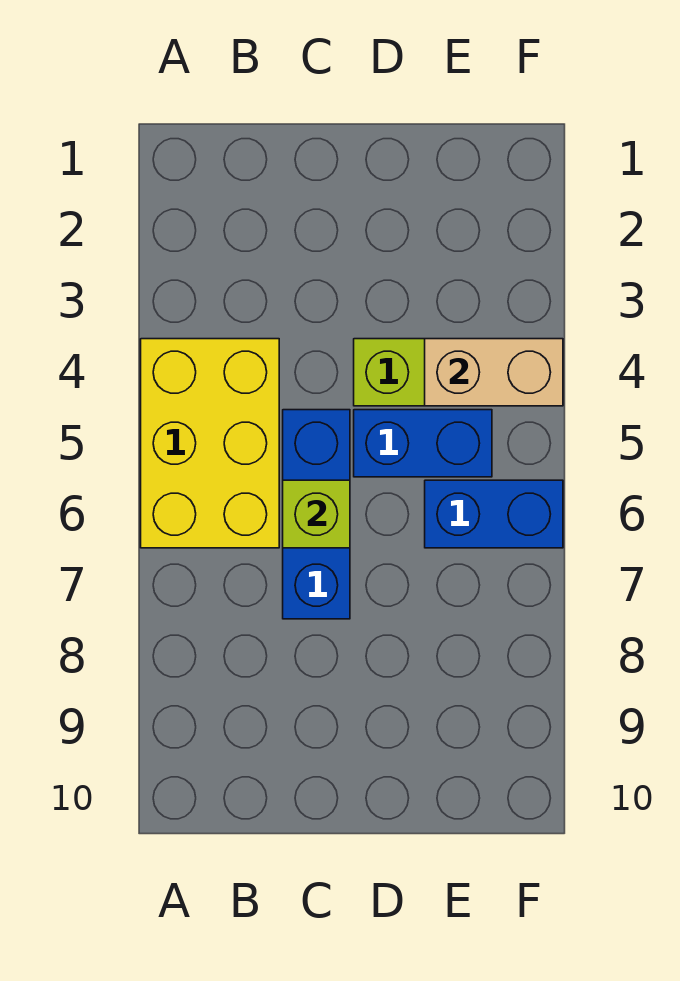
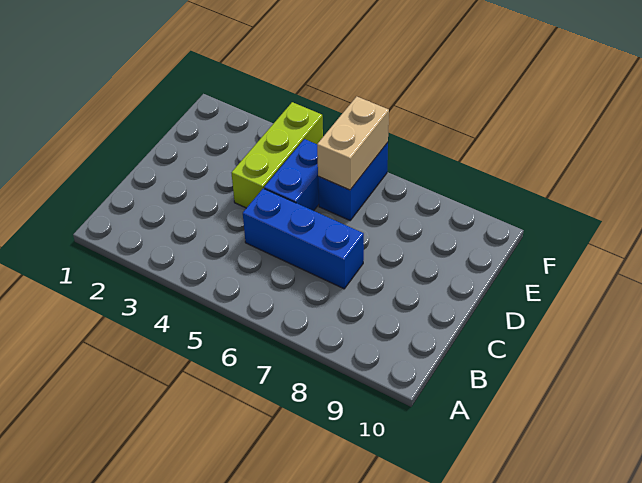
yellow 2x3 brick [141,339,279,548] -> none
lime 1x1 brick [283,480,350,548] -> none
tan 1x2 brick [425,339,563,406] -> tan 1x2 brick moved to [317,96,389,190]

